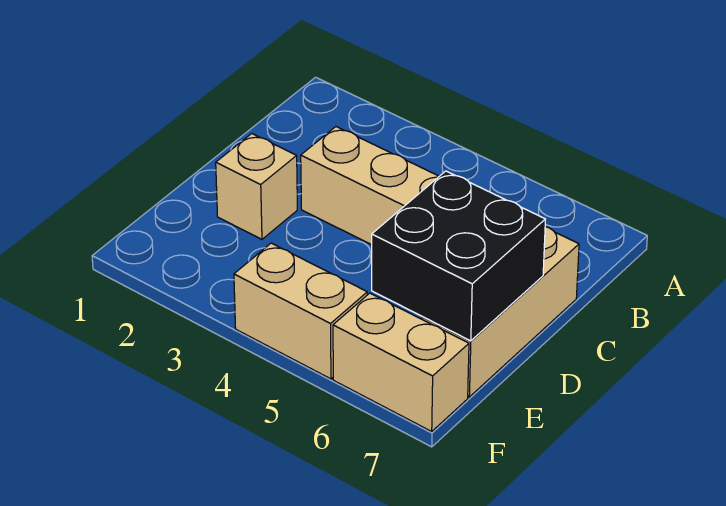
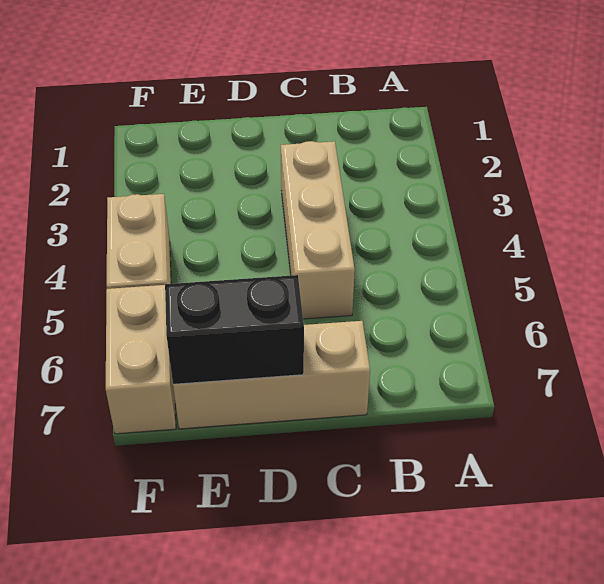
tan 1x1 brick [216,134,297,239] -> none
black 2x2 brick [372,171,545,341] -> black 1x2 brick [165,275,304,384]

